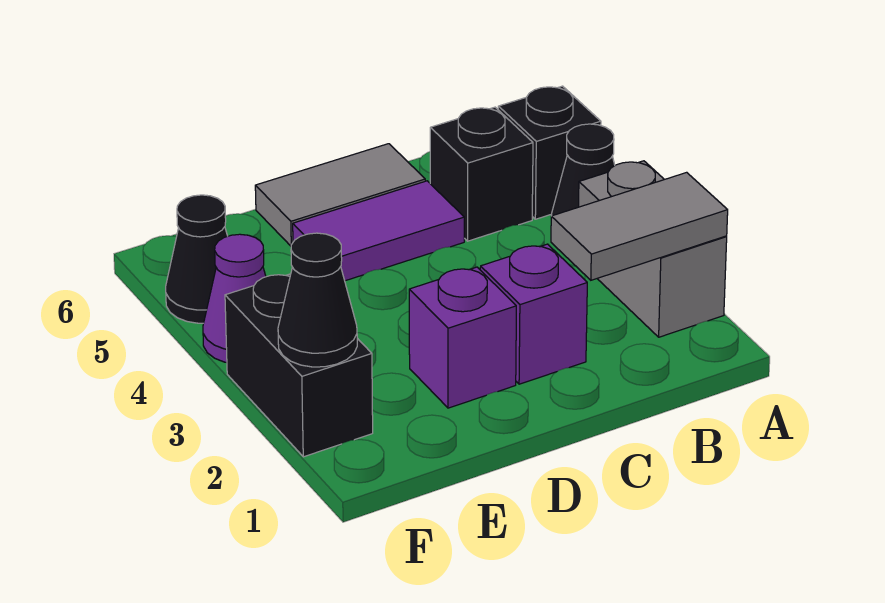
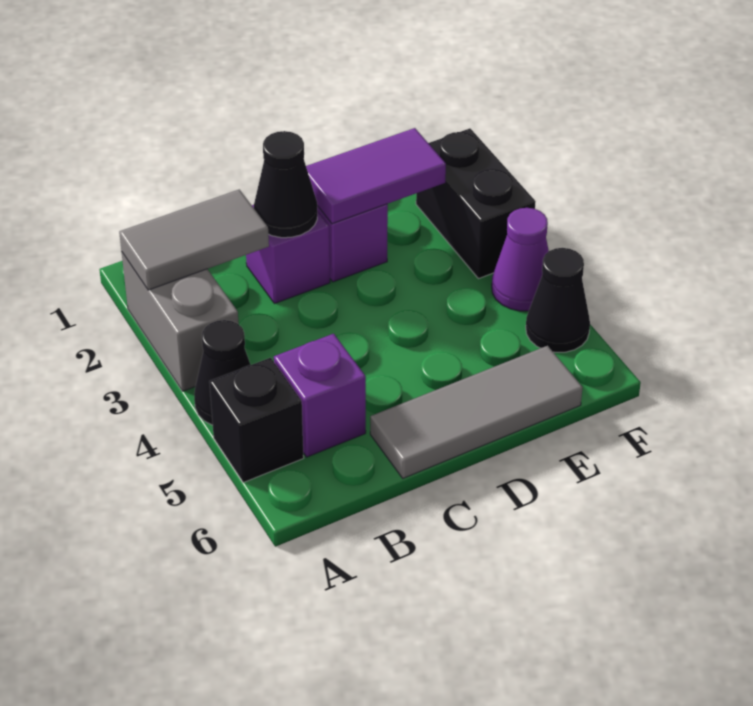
black 1x1 brick [430,107,533,241] -> purple 1x1 brick [274,334,366,457]
purple 1x2 tile [293,181,464,281] -> purple 1x2 tile moved to [306,128,446,224]
grey 1x2 tile [255,144,425,246] -> grey 1x3 tile [370,346,583,478]
black 1x1 cone [278,233,357,367] -> black 1x1 cone moved to [254,131,317,238]

